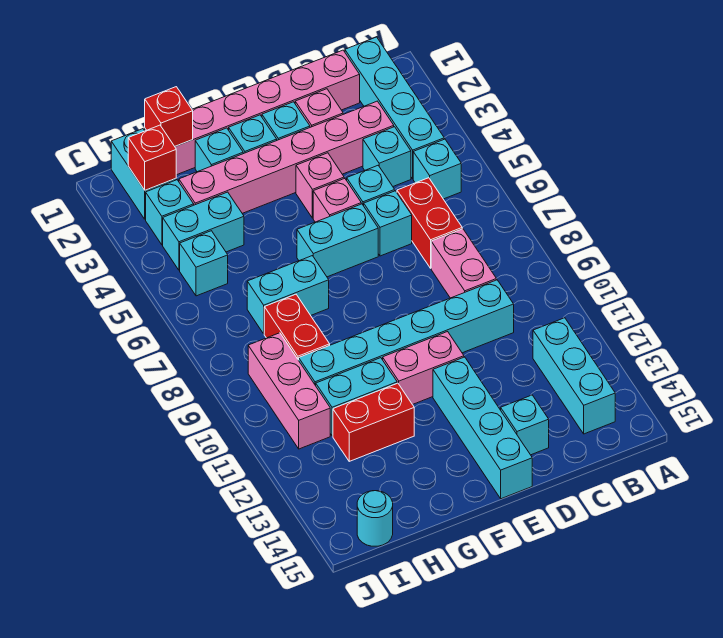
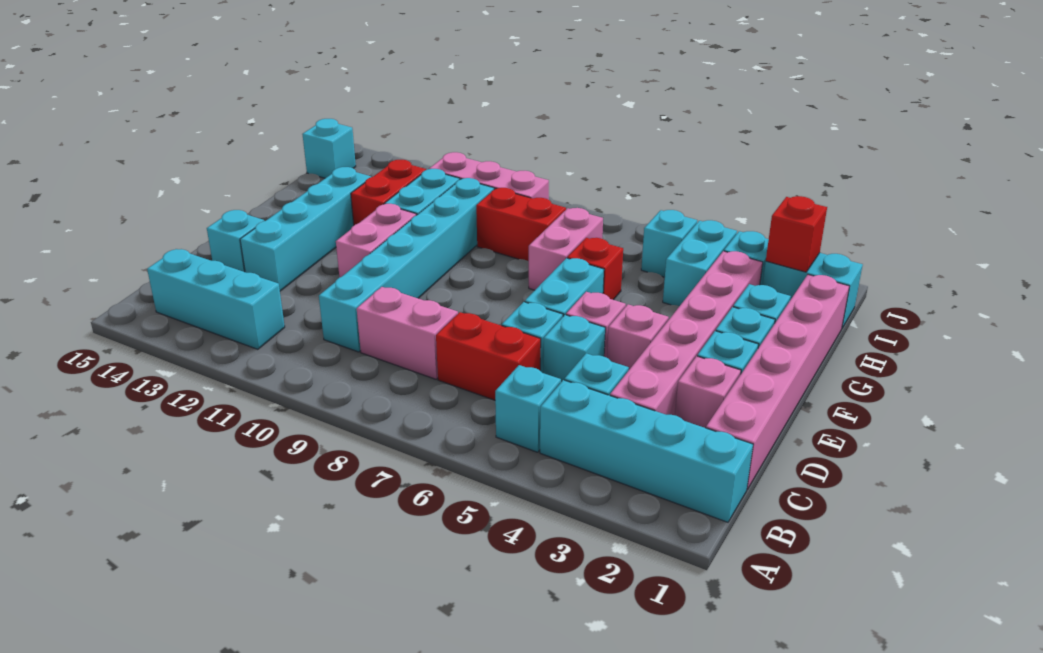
cyan 1x4 brick [433,357,532,499] -> cyan 1x4 brick turned to [240,167,371,291]
cyan 1x2 brick [247,256,329,334] -> pink 1x2 brick [529,208,603,290]
red 1x1 brick [145,87,193,146] -> red 1x1 brick moved to [567,238,623,300]
cyan 1x1 round brick [357,491,393,546] -> cyan 1x1 brick [302,119,356,178]

